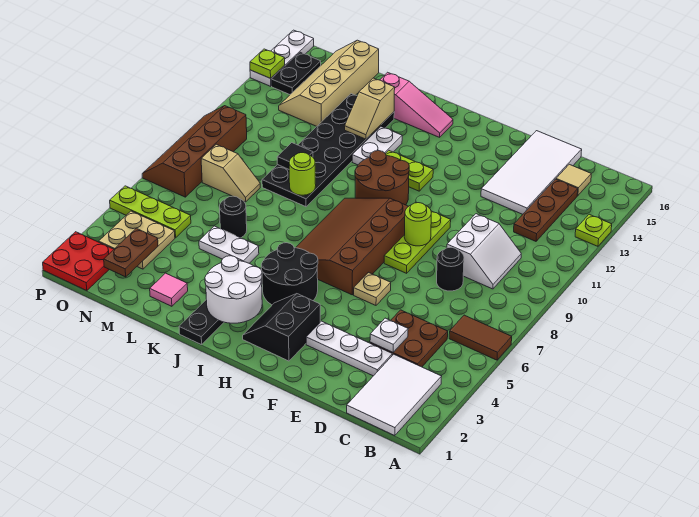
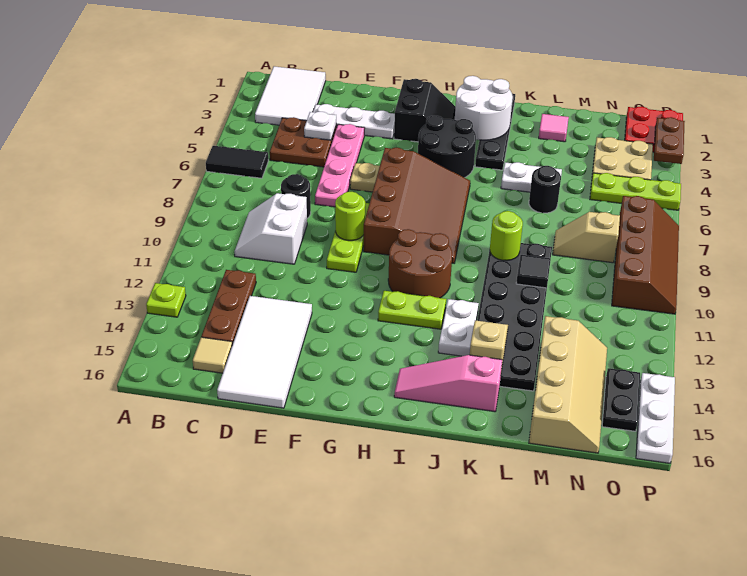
brown 1x2 tile [449,315,512,360] -> black 1x2 tile [206,146,268,178]
none -> pink 1x4 plate [315,124,365,207]
brown 1x2 plate [104,228,158,277] -> brown 1x2 plate moved to [654,117,685,164]
lime 1x1 plate [250,49,285,78] -> none

